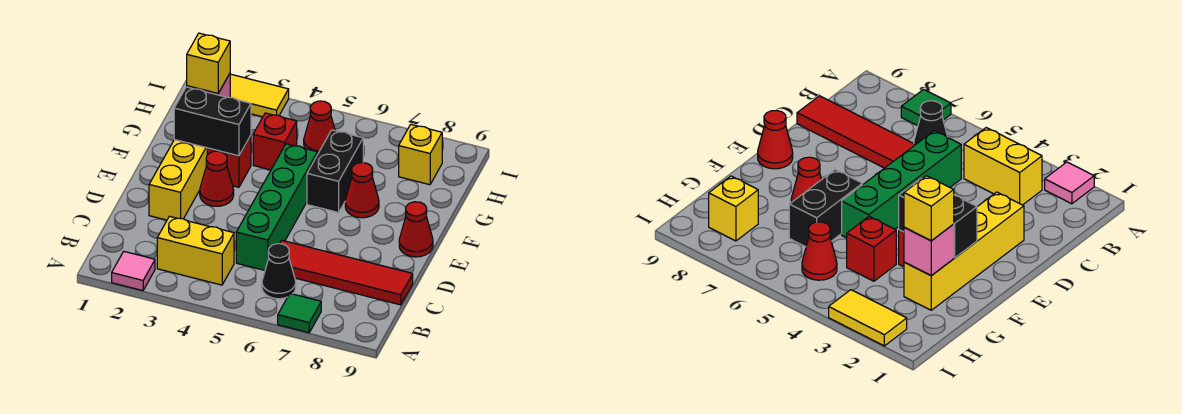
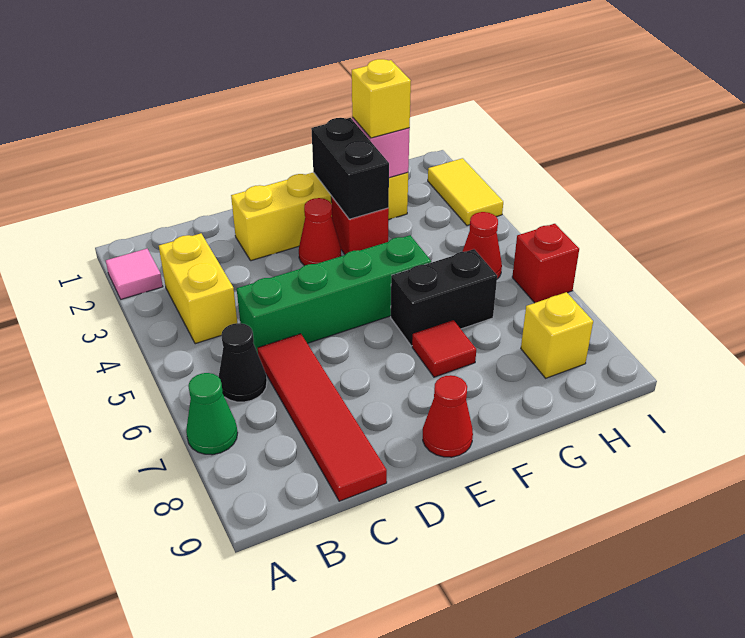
green 1x1 tile [278,294,321,333] -> green 1x1 cone [186,373,238,455]
red 1x1 cone [345,163,379,218] -> red 1x1 tile [412,320,476,377]
red 1x1 brick [253,113,297,170] -> red 1x1 brick moved to [512,224,579,303]

